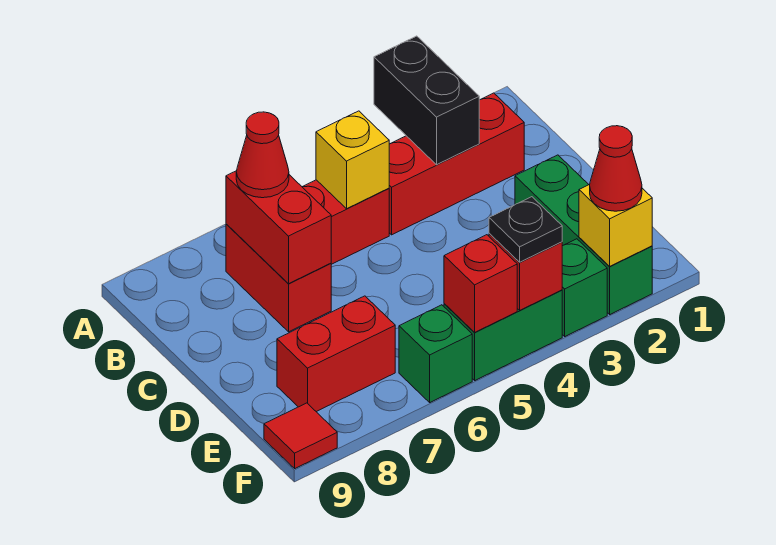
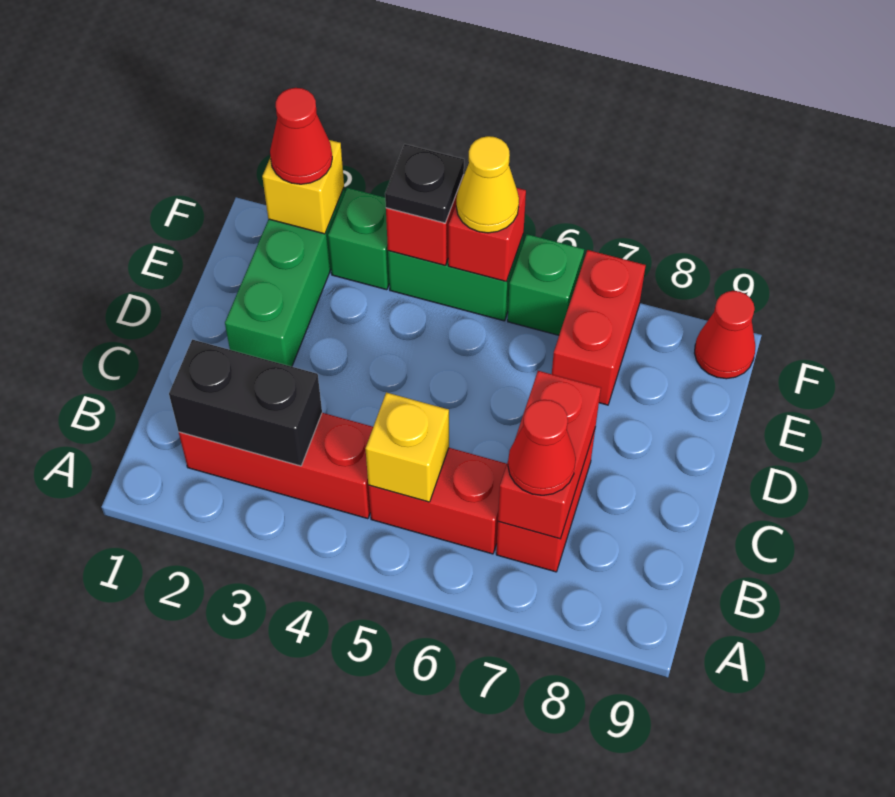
black 1x2 brick [374,36,479,165] -> black 1x2 brick turned to [169,340,322,466]
red 1x2 brick [277,296,395,412] -> red 1x2 brick turned to [552,250,646,405]
none -> yellow 1x1 cone [456,136,519,233]
red 1x1 tile [264,403,337,468] -> red 1x1 cone [695,291,755,379]

